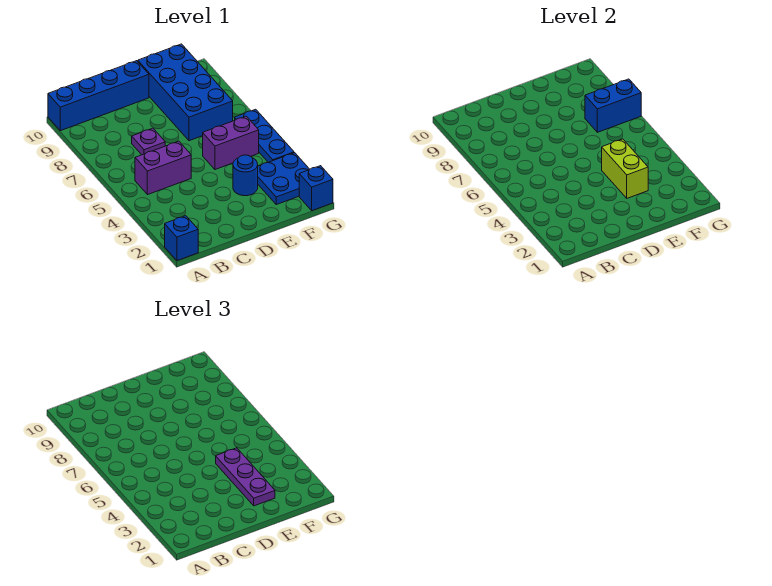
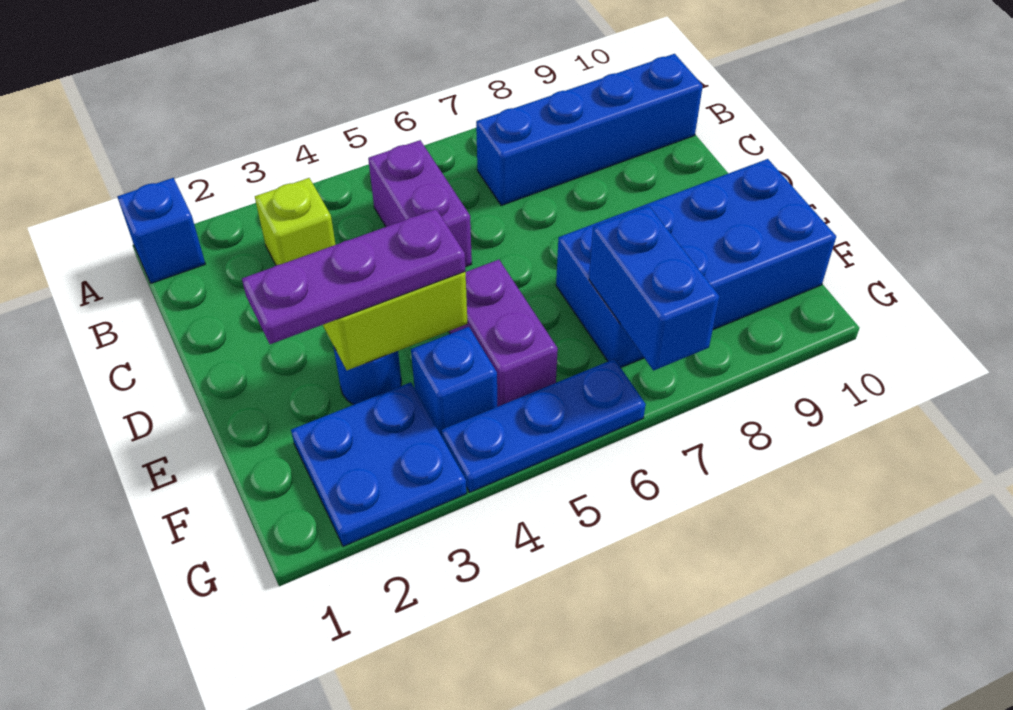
blue 1x4 brick [48,61,149,131] -> blue 1x4 brick turned to [476,54,703,205]
none -> lime 1x1 brick [255,178,336,265]
purple 1x1 plate [132,128,165,155] -> none
blue 1x1 brick [299,166,333,211] -> blue 1x1 brick moved to [411,327,497,436]

